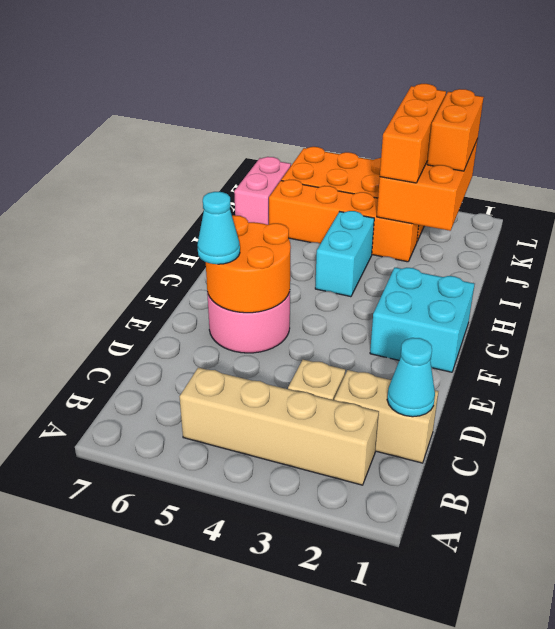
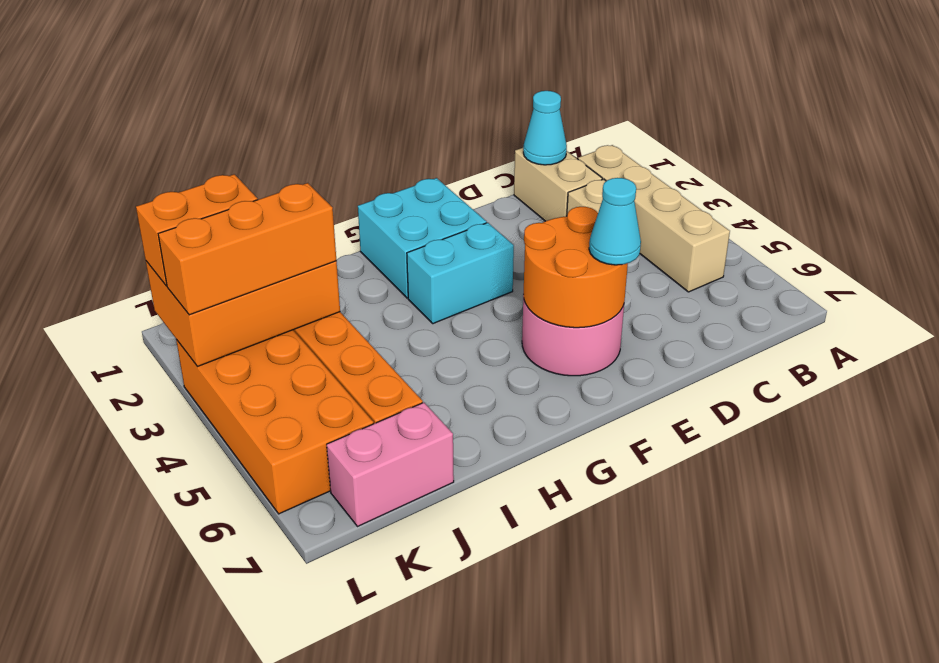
cyan 1x2 brick [315,211,374,297] -> cyan 1x2 brick moved to [407,223,514,324]

